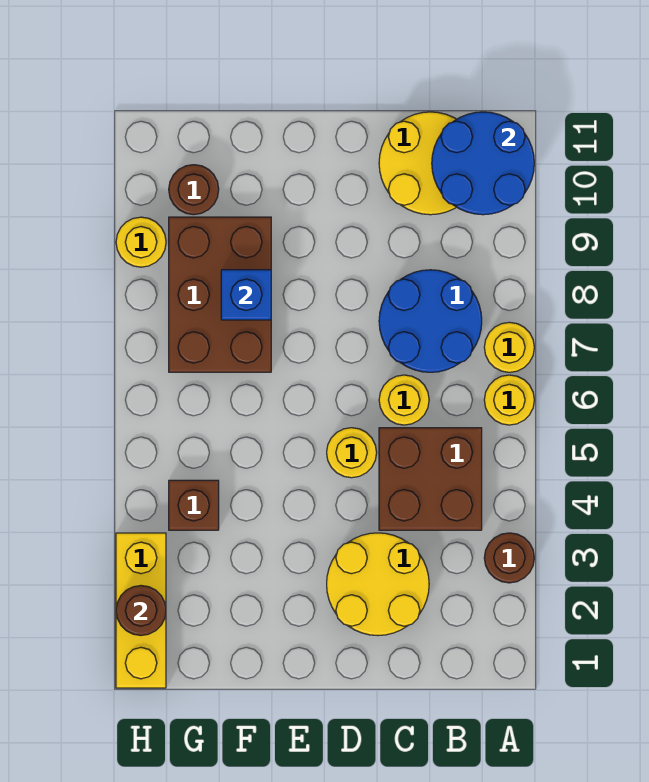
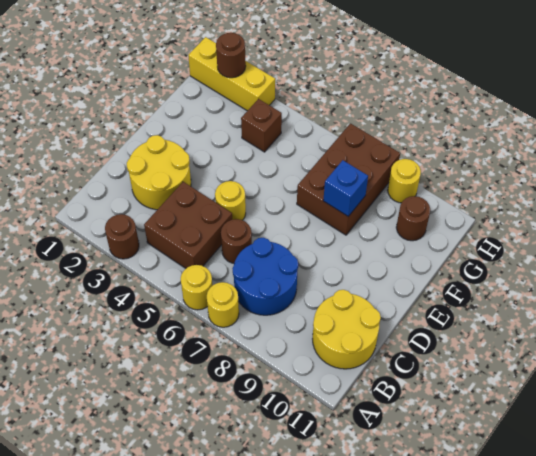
blue 2x2 round brick [432,112,534,215] -> none
yellow 1x1 round brick [379,375,429,425] -> brown 1x1 round brick [221,219,252,263]
brown 2x3 brick [169,217,271,372] -> brown 2x3 brick turned to [297,124,400,235]

